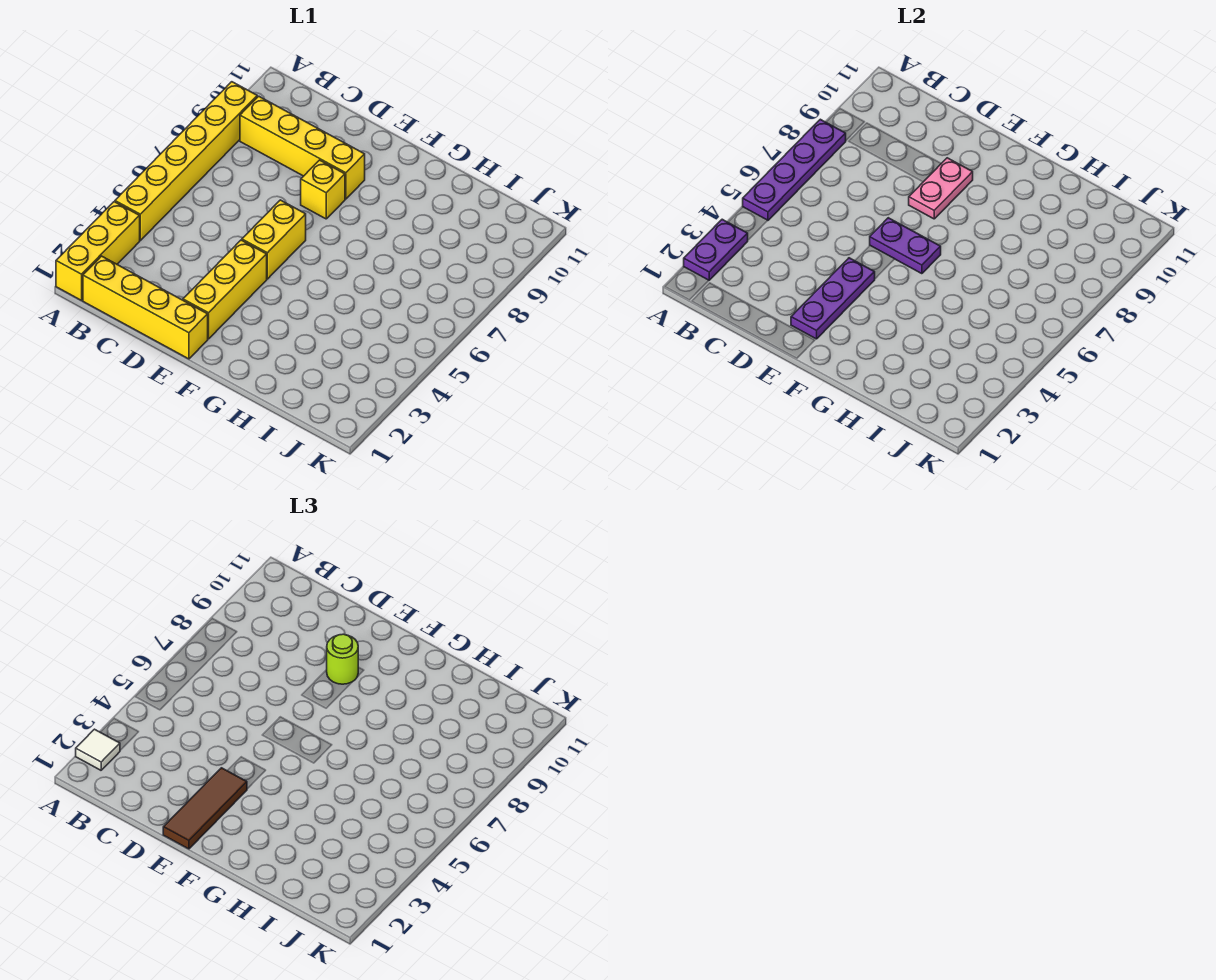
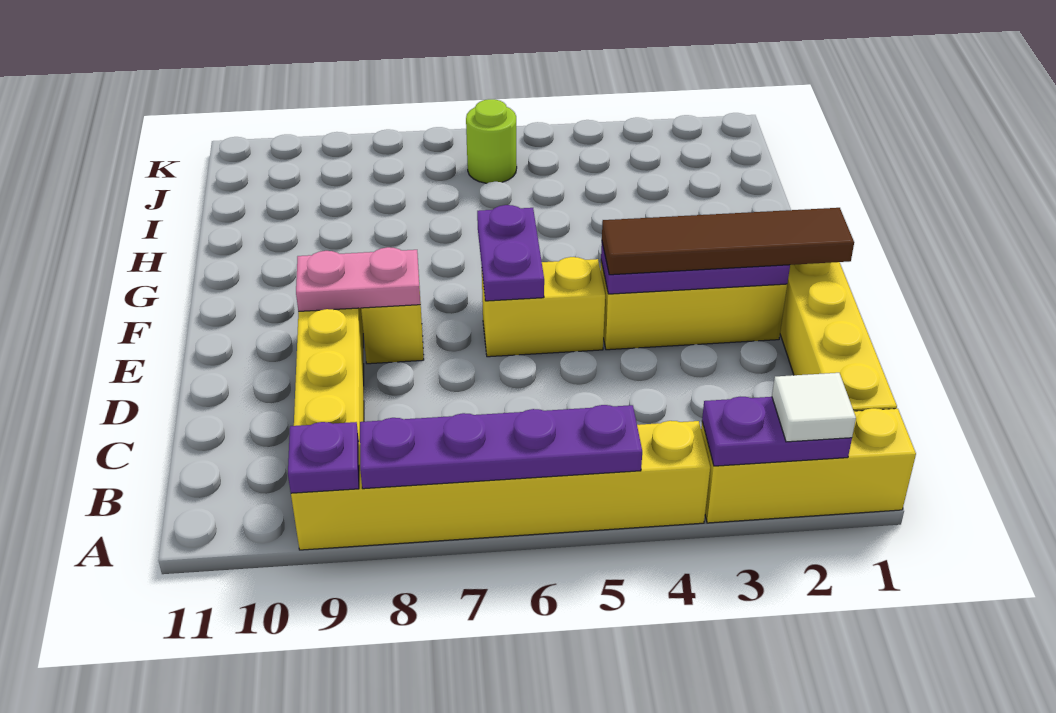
none -> purple 1x1 plate [288,422,359,493]
brown 1x3 tile [163,768,247,849] -> brown 1x4 tile [602,208,854,275]
lime 1x1 round brick [327,634,358,684] -> lime 1x1 round brick moved to [466,99,517,183]

